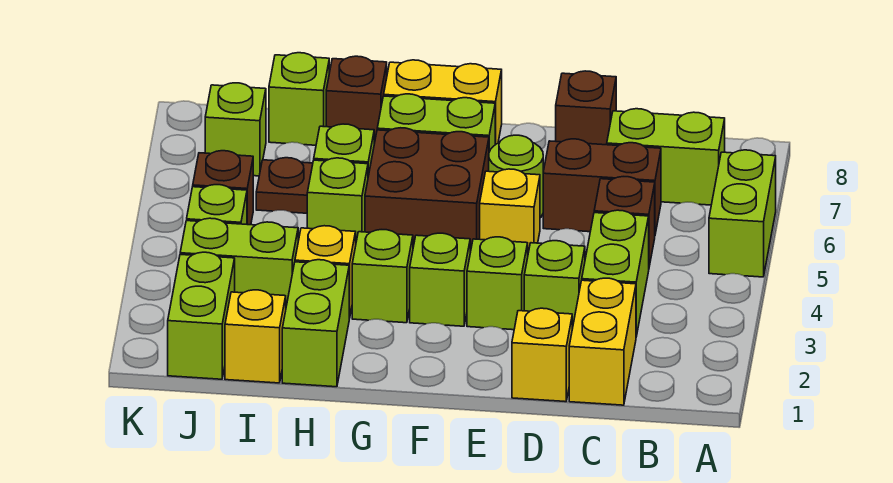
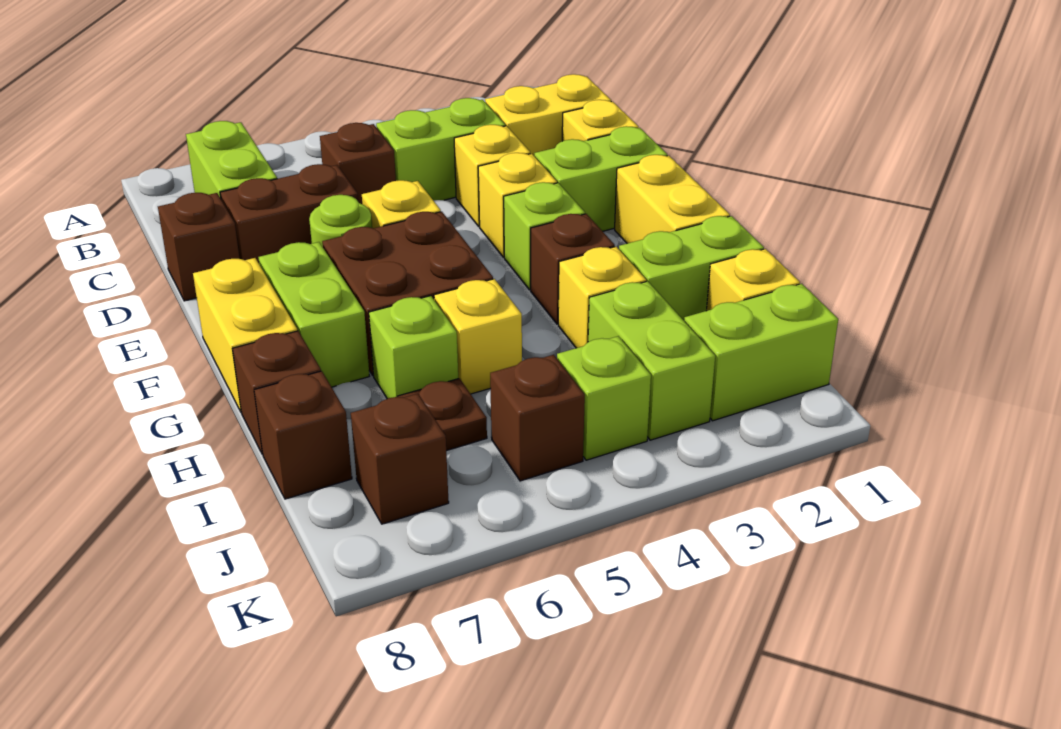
lime 1x2 brick [709,150,776,277] -> lime 1x2 brick moved to [534,126,667,231]
brown 1x2 brick [543,139,661,234] -> brown 1x2 brick turned to [220,164,358,263]
lime 1x1 brick [524,241,585,329] -> yellow 1x1 brick [454,125,530,226]
lime 1x1 brick [467,237,528,330] -> yellow 1x1 brick [478,153,557,257]
none -> yellow 1x2 brick [615,155,730,243]
lime 1x1 brick [352,230,413,323] -> brown 1x1 brick [531,214,615,324]
lime 1x1 brick [307,158,368,241] -> yellow 1x1 brick [434,279,522,394]
lime 1x1 brick [269,53,329,145] -> brown 1x1 brick [254,371,352,499]
lime 1x1 brick [205,83,266,176] -> brown 1x1 brick [351,394,449,524]

